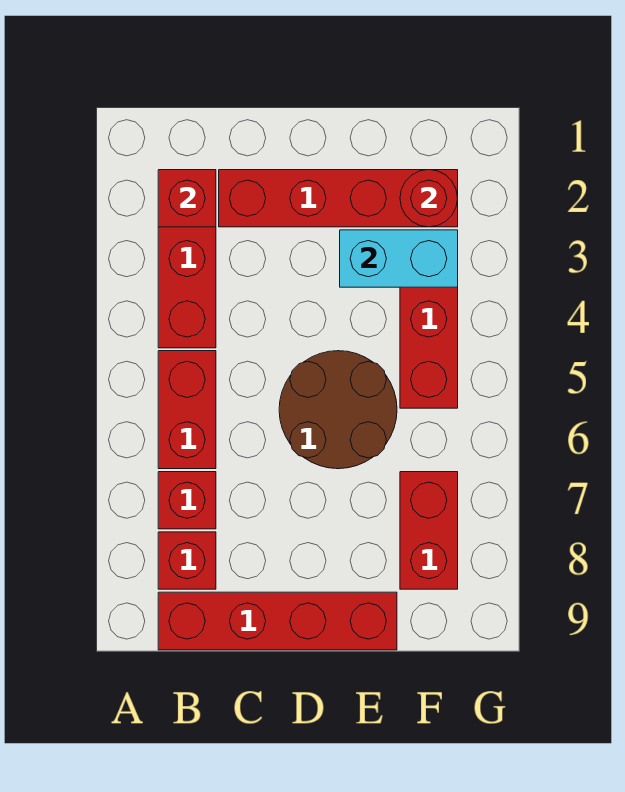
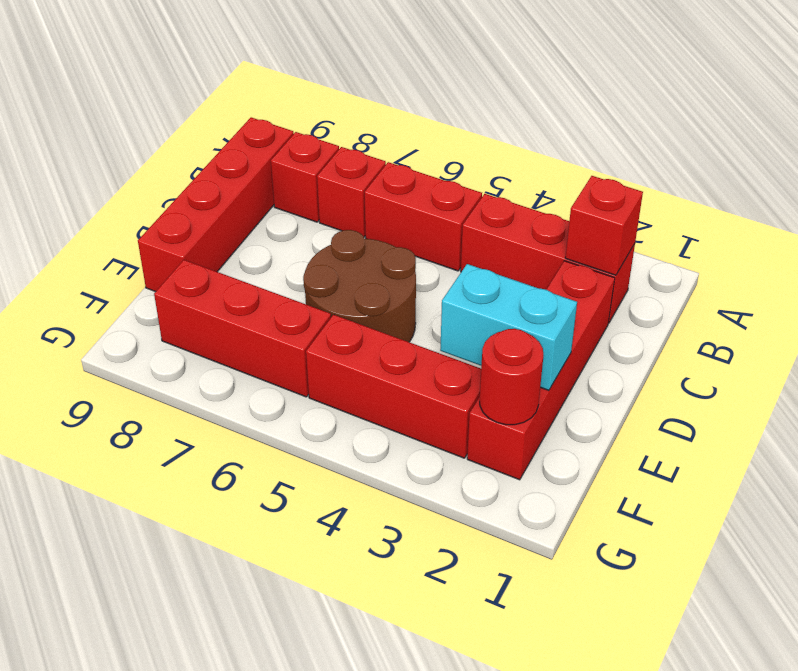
cyan 1x2 brick [340,230,458,287] -> cyan 1x2 brick turned to [440,264,577,390]
red 1x2 brick [400,472,458,589] -> red 1x3 brick [154,260,331,397]

